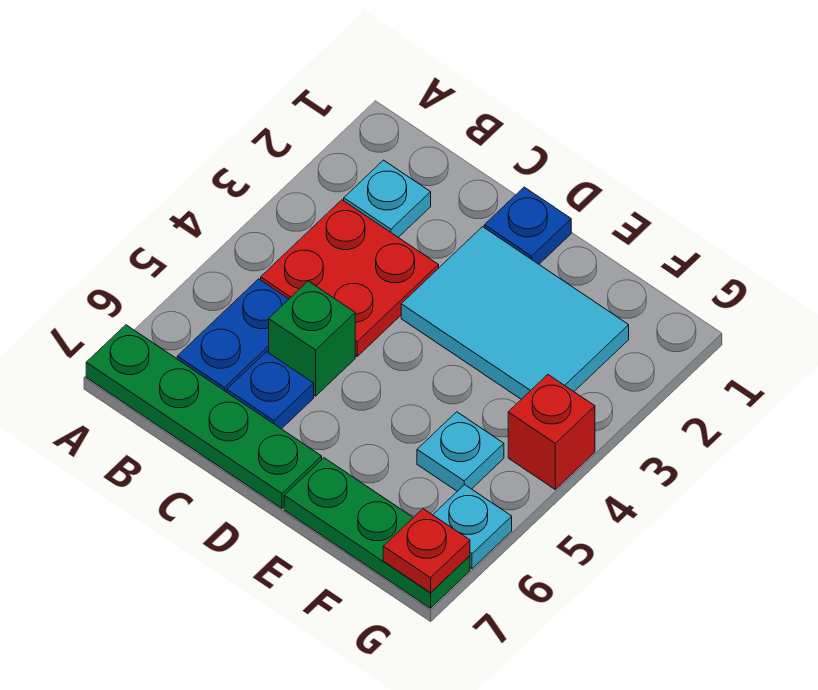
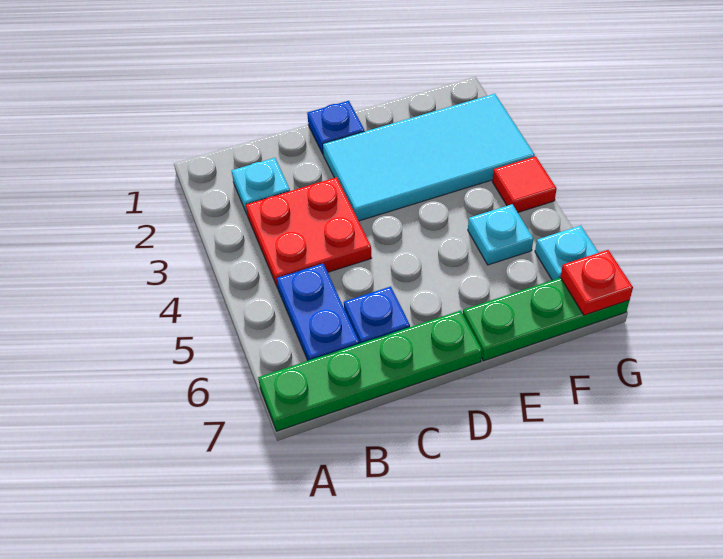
green 1x1 brick [269,281,355,396] -> none
cyan 2x3 tile [401,227,629,399] -> cyan 2x4 tile [323,94,535,221]
red 1x1 brick [508,375,595,489] -> red 1x1 tile [492,156,557,212]

